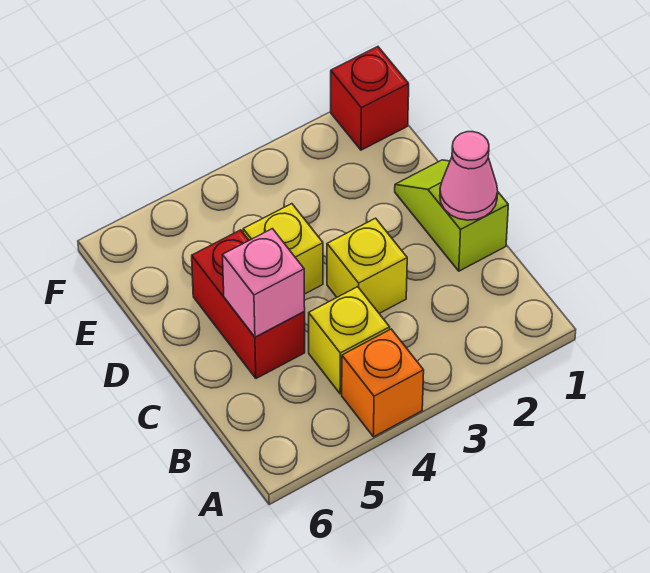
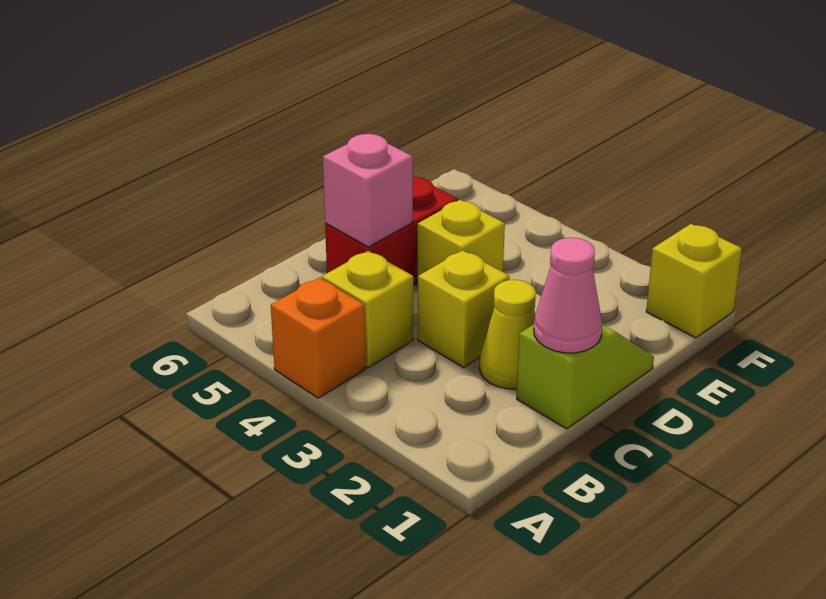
none -> yellow 1x1 cone [480,280,536,389]
red 1x1 brick [331,47,409,150] -> yellow 1x1 brick [646,224,742,338]

